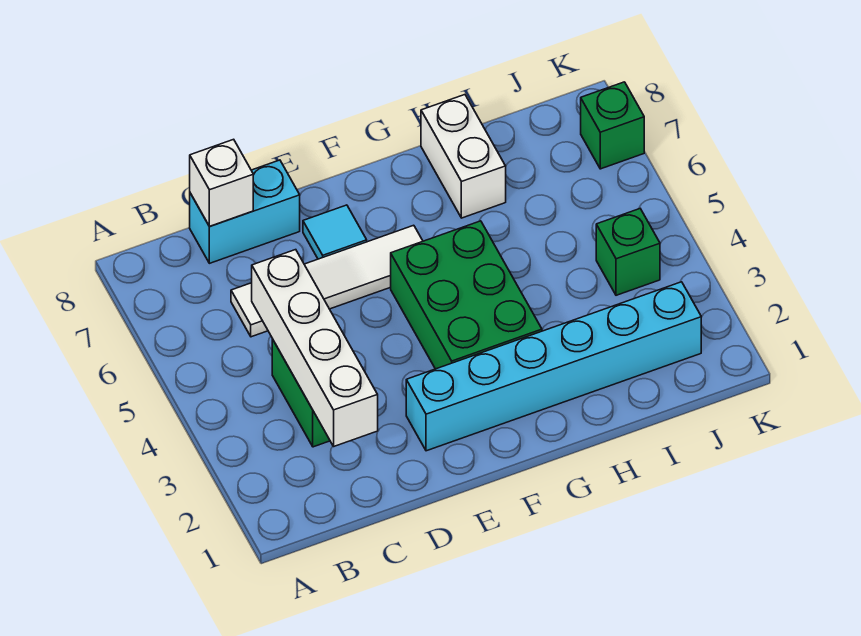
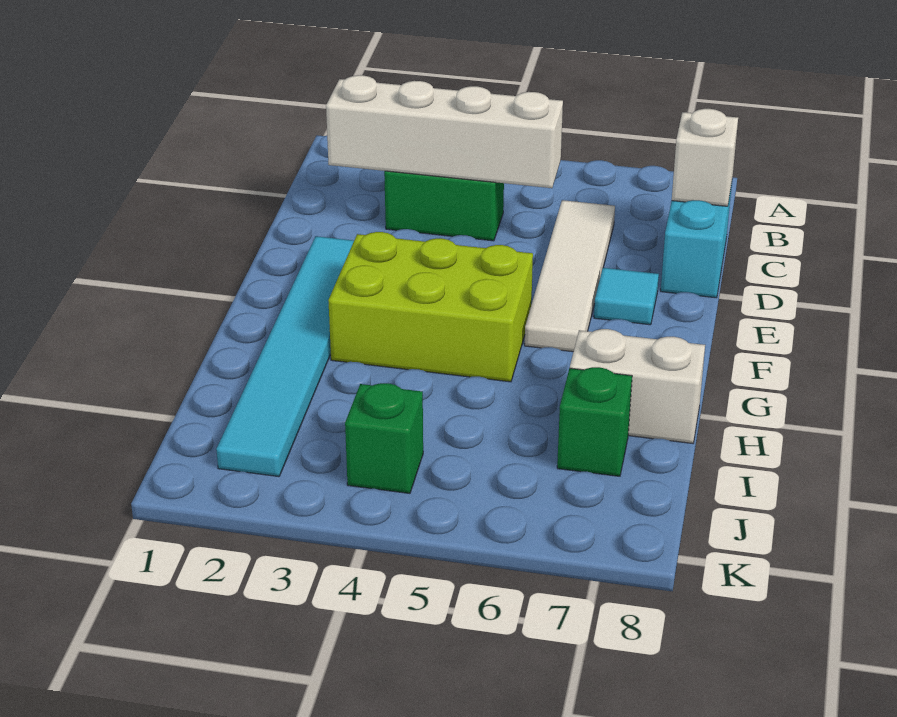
cyan 1x6 brick [406,282,701,451] -> cyan 1x6 tile [216,236,354,477]
green 2x3 brick [391,221,542,369] -> lime 2x3 brick [328,232,533,382]
green 1x1 brick [581,82,644,169] -> green 1x1 brick moved to [557,367,632,476]

